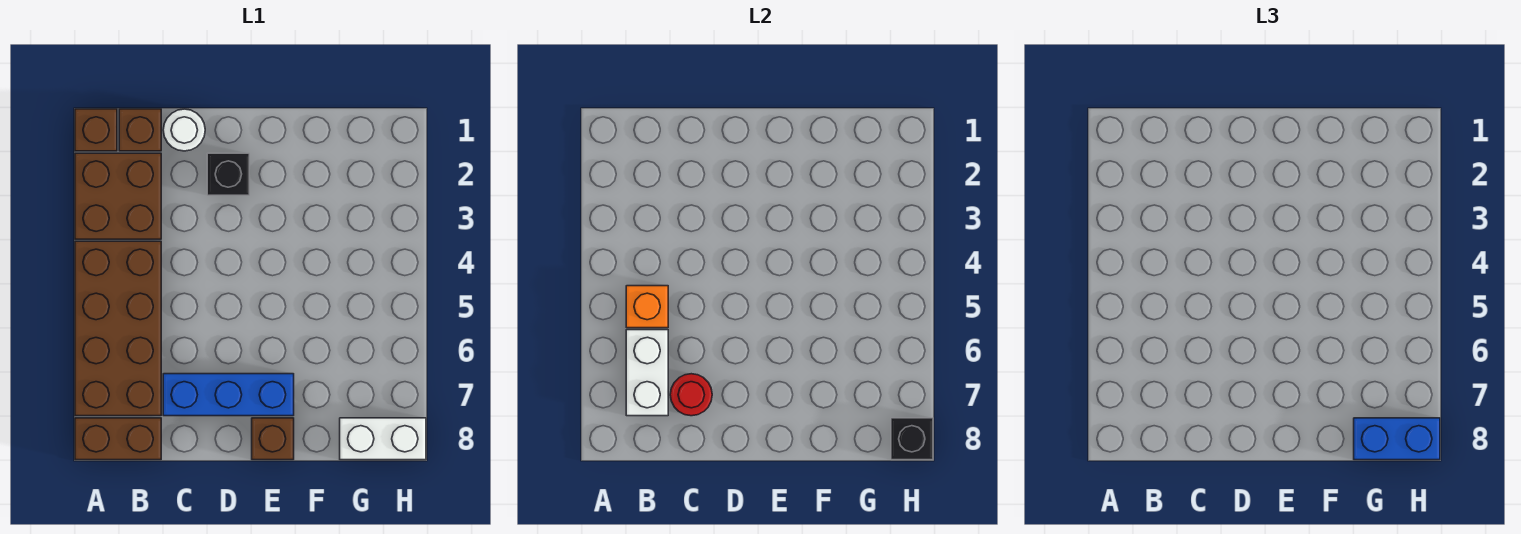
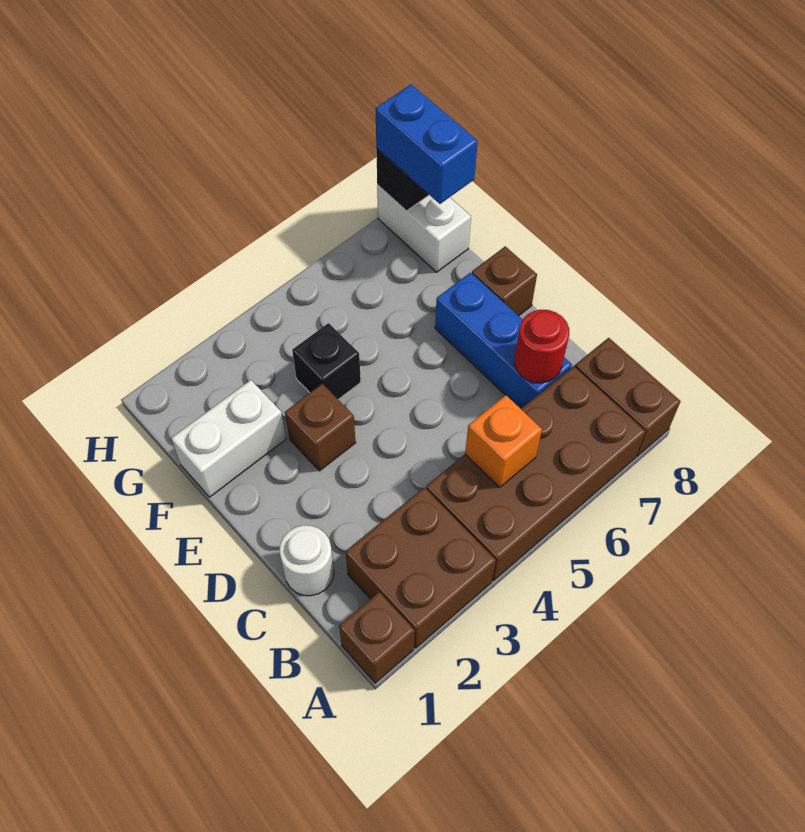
brown 1x1 brick [119,109,161,151] -> brown 1x1 brick moved to [285,384,356,471]
white 1x2 brick [626,330,668,416] -> white 1x2 brick moved to [171,380,286,497]
black 1x1 brick [207,153,249,195] -> black 1x1 brick moved to [292,323,361,399]

